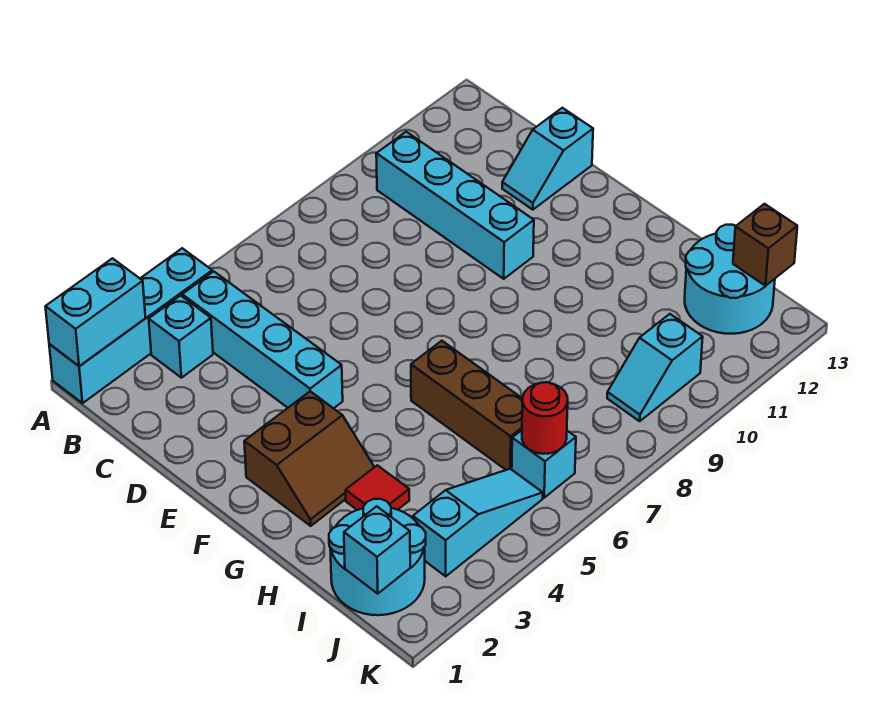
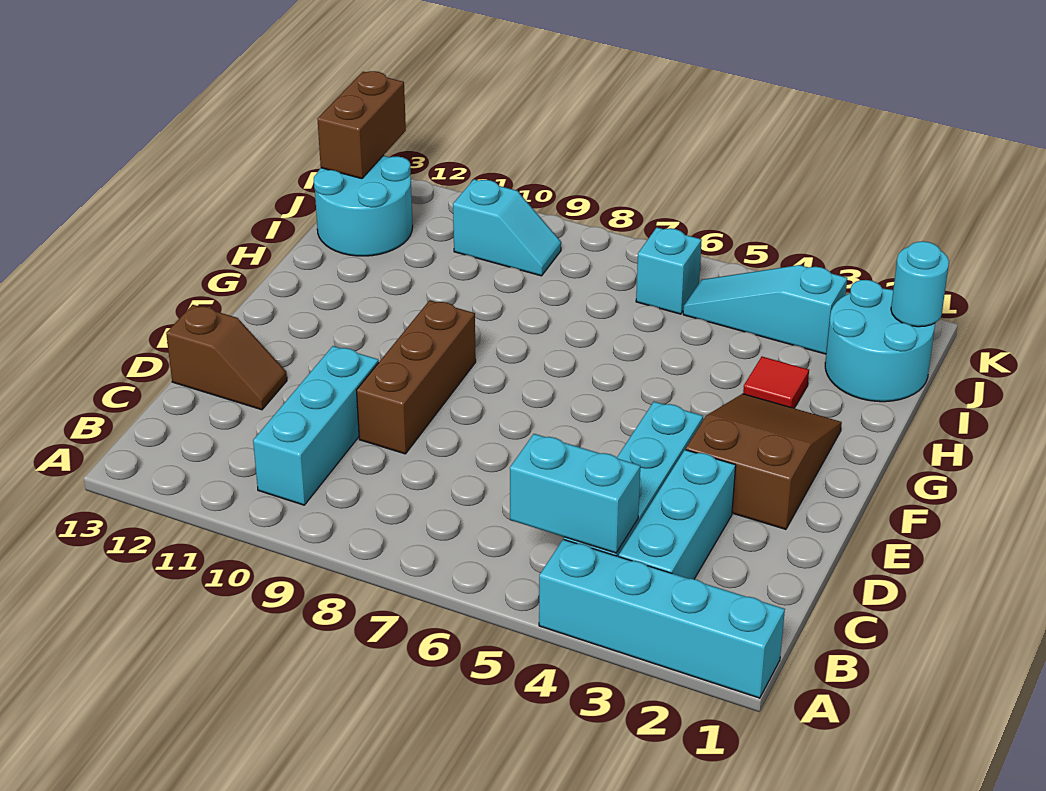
cyan 1x2 brick [45,258,145,366] -> cyan 1x2 brick moved to [510,434,640,553]
cyan 1x1 brick [149,296,213,378] -> cyan 1x3 brick [619,450,736,579]
cyan 1x4 brick [376,132,534,279] -> cyan 1x3 brick [253,346,379,505]
cyan 1x2 slope [502,108,593,210] -> brown 1x2 slope [166,305,287,410]
brown 2x2 slope [244,391,374,526] -> brown 2x3 slope [686,394,842,529]
brown 1x3 brick [411,341,523,470] -> brown 1x3 brick moved to [357,300,476,454]
cyan 1x1 brick [344,506,410,594] -> cyan 1x1 round brick [891,241,949,327]
red 1x1 round brick [522,382,568,454] -> none
brown 1x1 brick [733,204,797,286] -> brown 1x2 brick [317,71,406,179]

